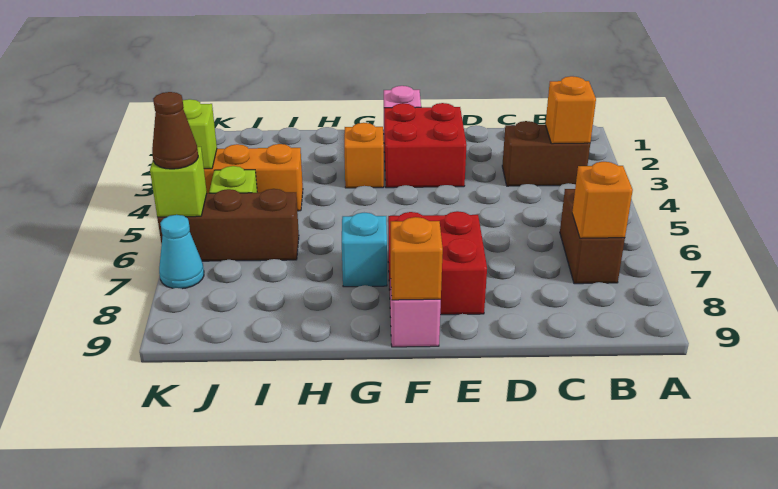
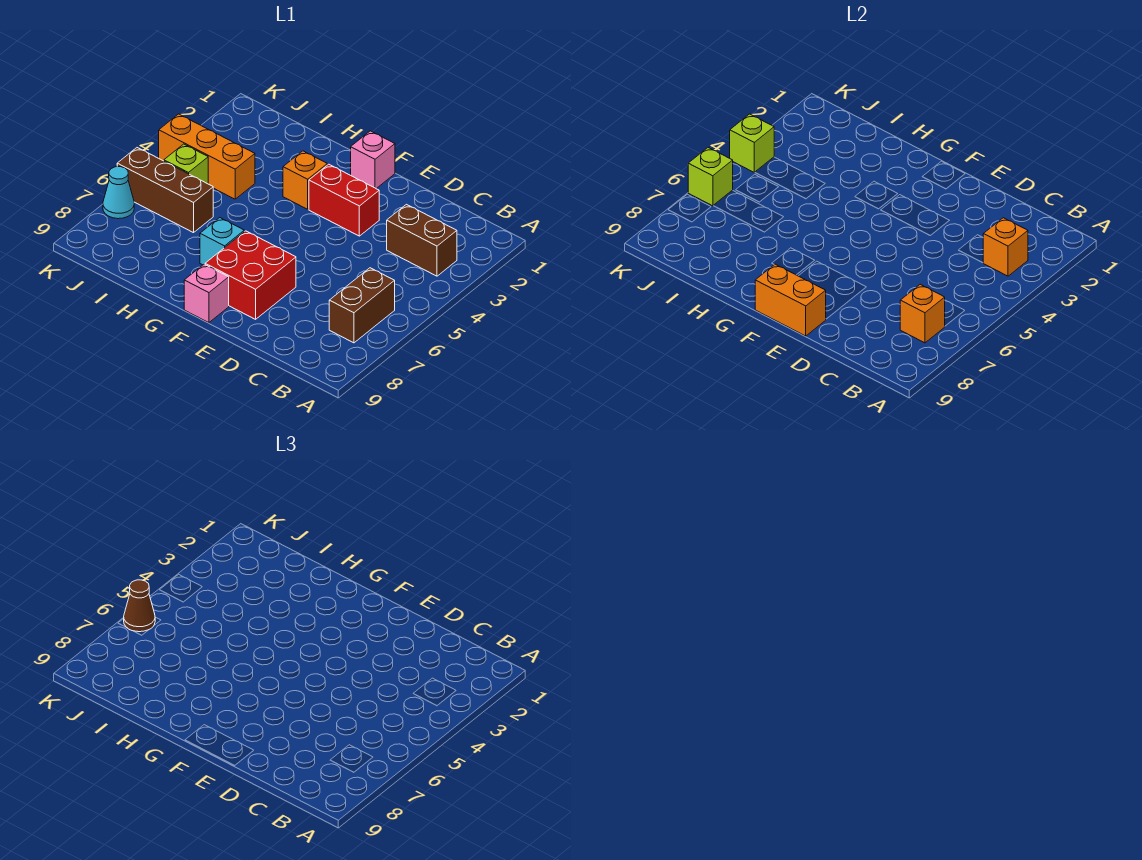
red 2x2 brick [384,103,467,188] -> red 1x2 brick [309,164,379,236]
orange 1x1 brick [390,217,443,300] -> orange 1x2 brick [755,264,826,336]

